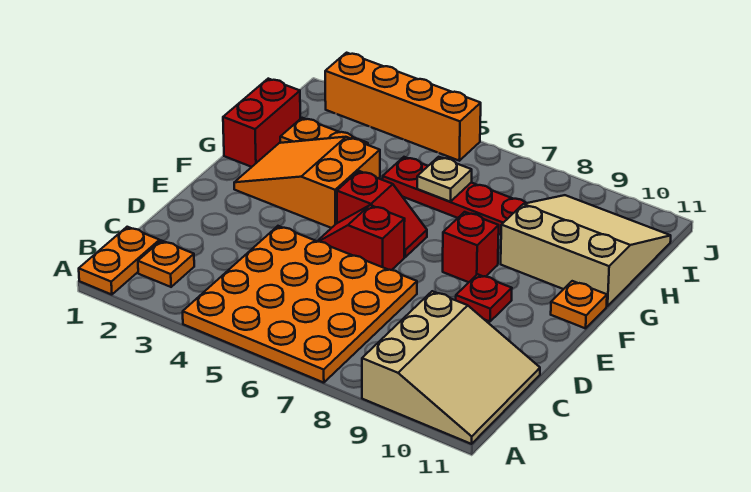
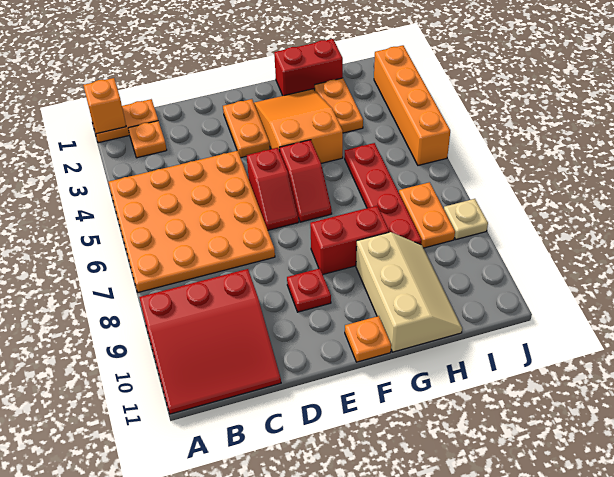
none -> orange 1x1 brick [83,78,126,134]
tan 3x3 slope [362,291,540,444] -> red 3x3 slope [139,269,281,414]
none -> orange 1x2 plate [223,99,270,158]
red 1x2 slope [317,205,405,270] -> red 1x2 slope turned to [246,148,299,230]
red 1x1 brick [443,212,499,282] -> red 1x2 brick [310,206,389,274]
tan 3x3 slope [501,195,671,306] -> tan 2x3 slope [356,232,462,352]
tan 1x1 plate [417,157,472,202] -> tan 1x1 plate moved to [444,199,488,239]
none -> orange 1x2 plate [399,182,455,248]

